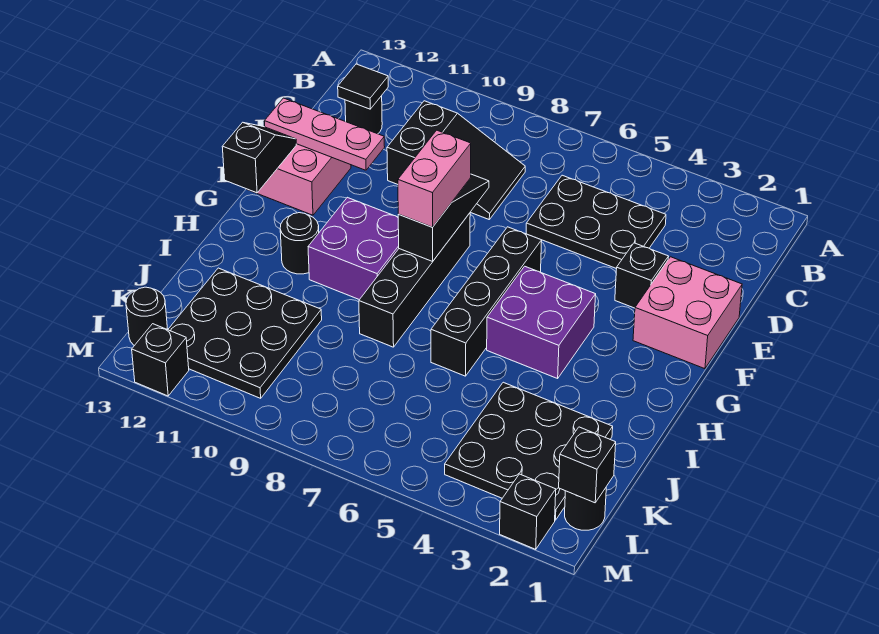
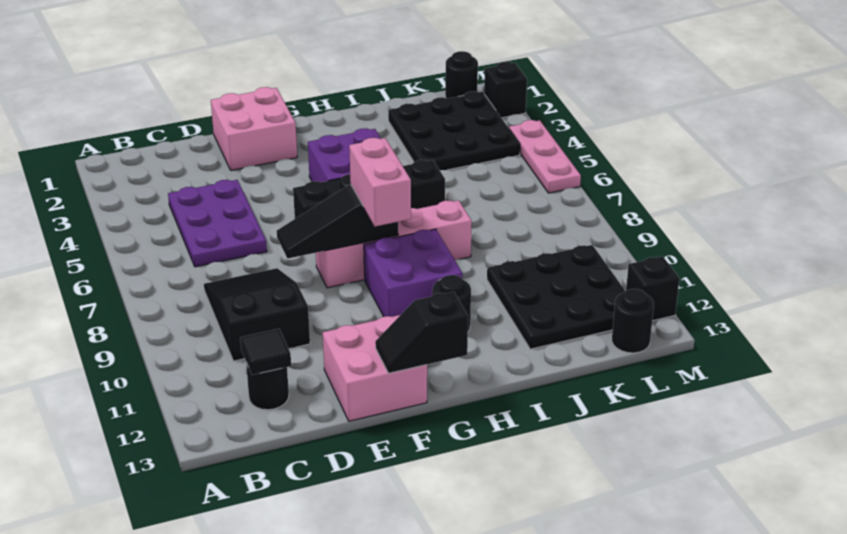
black 2x3 plate [526,175,666,269] -> purple 2x3 plate [168,180,267,267]
black 1x1 brick [615,243,669,308] -> none
pink 1x3 plate [264,98,385,170] -> pink 1x3 plate moved to [509,120,581,193]
black 1x4 brick [359,213,470,347] -> pink 1x4 brick [316,200,472,288]
pink 1x2 brick [398,130,471,227] -> pink 1x2 brick turned to [349,138,411,227]
black 1x1 brick [559,427,616,503] -> none

